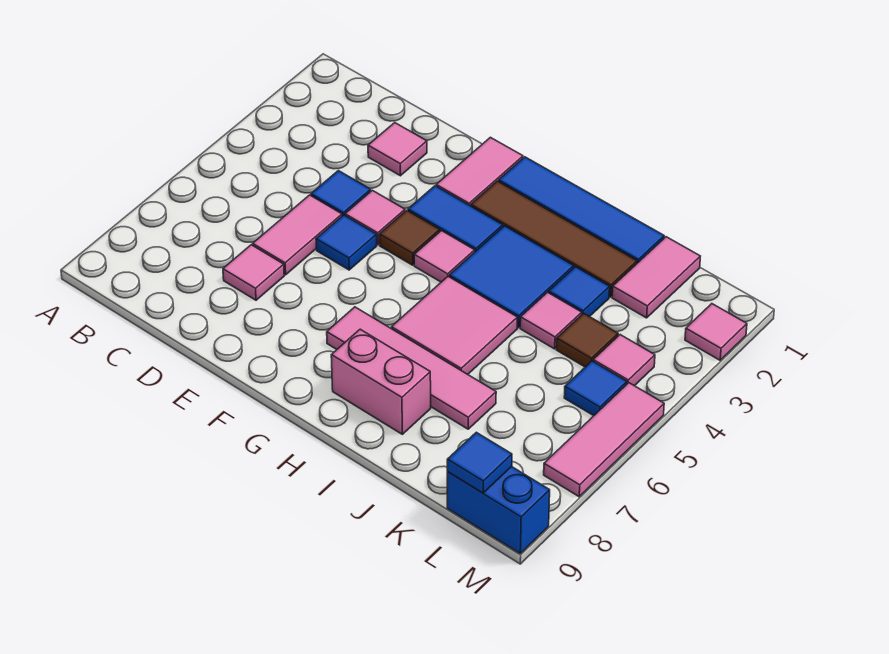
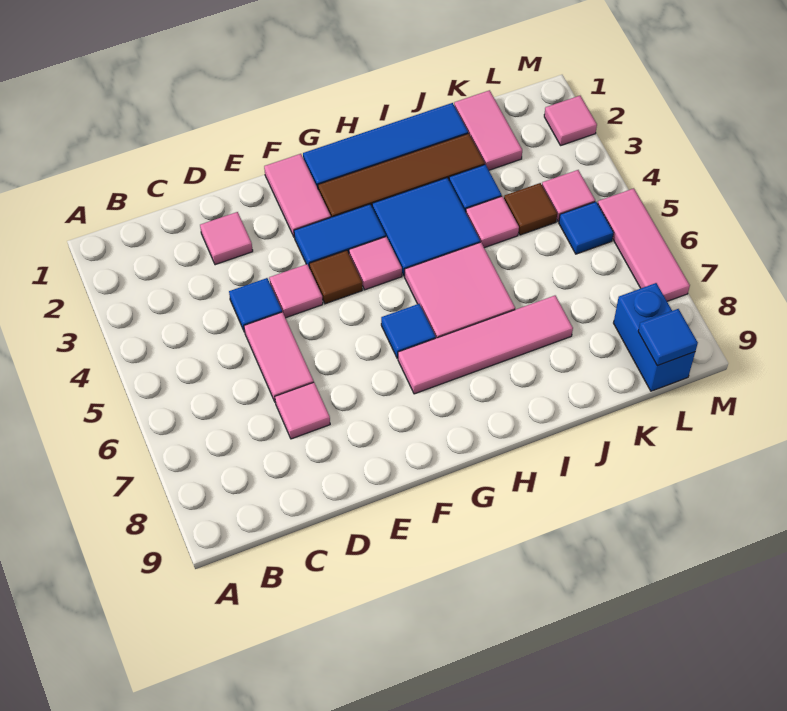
blue 1x1 tile [316,215,377,270] -> blue 1x1 tile moved to [381,304,436,358]
pink 1x2 brick [331,329,431,434] -> none
blue 1x2 brick [447,467,550,553] -> blue 1x2 brick turned to [614,283,695,391]

